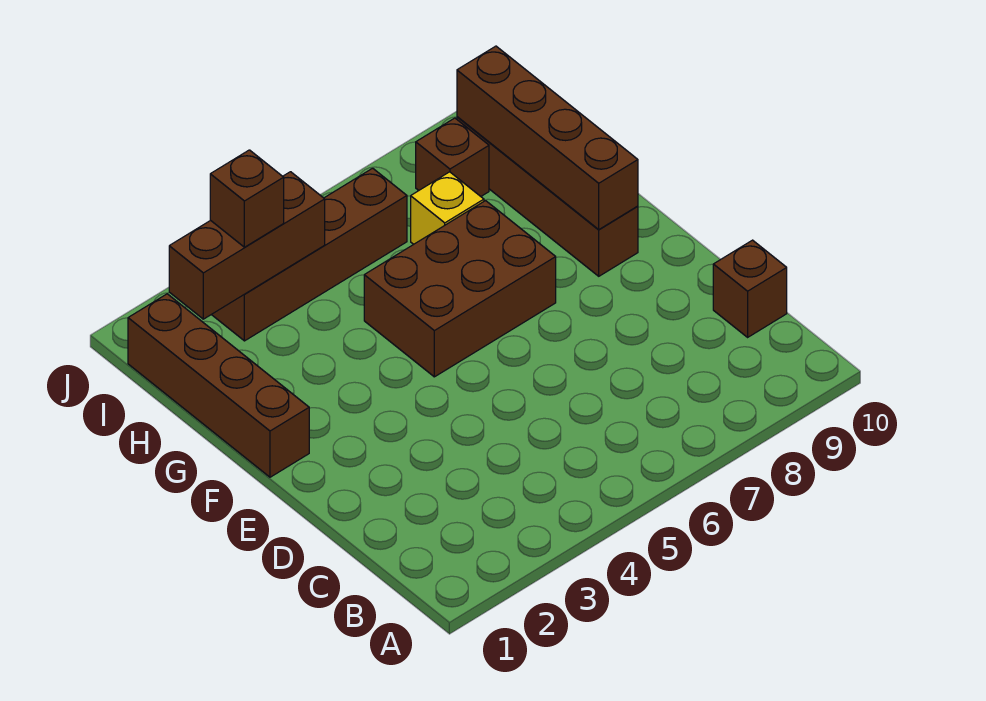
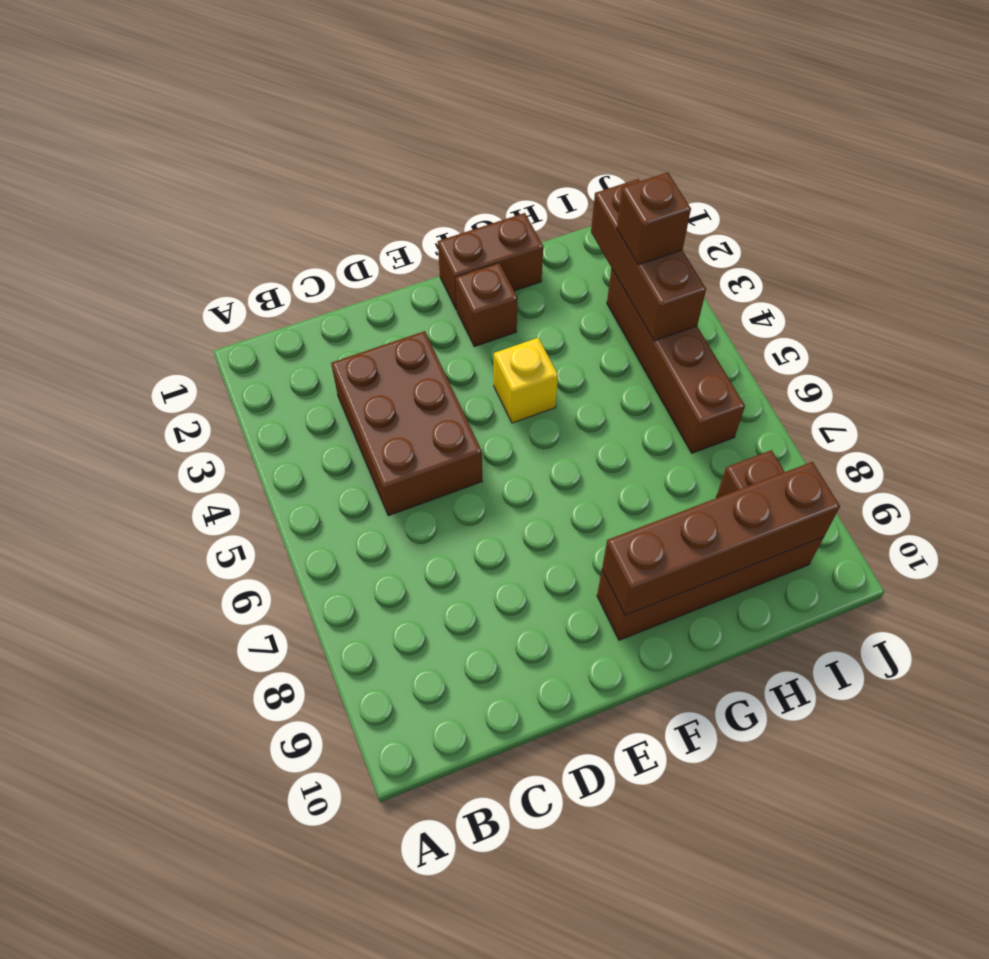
brown 1x1 brick [713,240,787,337] -> brown 1x1 brick moved to [456,263,518,347]
brown 1x4 brick [128,294,309,477] -> brown 1x2 brick [438,213,543,310]
brown 2x3 brick [364,201,556,377] -> brown 2x3 brick moved to [331,331,482,516]
yellow 1x1 brick [411,172,484,244] -> yellow 1x1 brick moved to [494,338,558,423]

